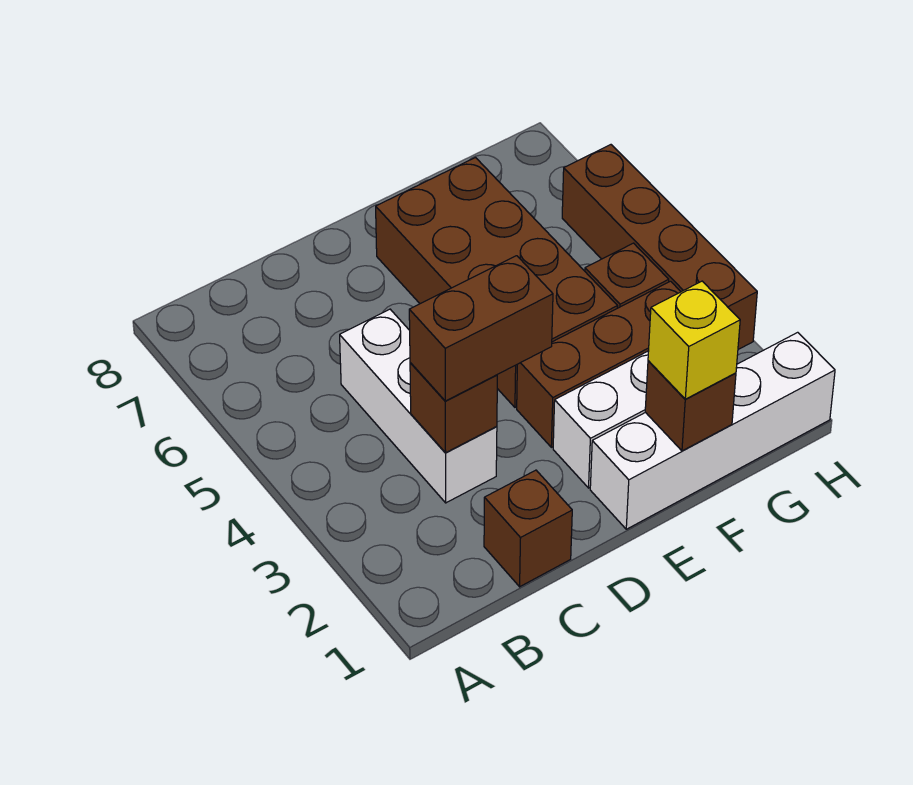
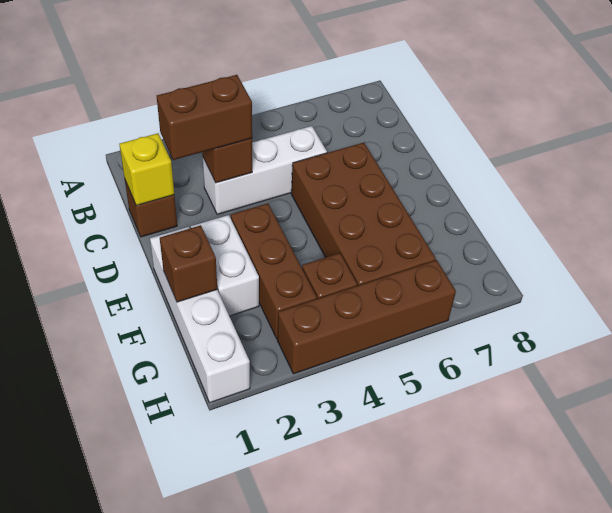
brown 1x2 brick [409,256,553,401] -> brown 1x2 brick turned to [157,75,252,160]
brown 2x4 brick [376,158,618,407] -> brown 2x4 brick turned to [291,143,436,286]
yellow 1x1 brick [648,281,740,399] -> yellow 1x1 brick moved to [119,133,174,206]

